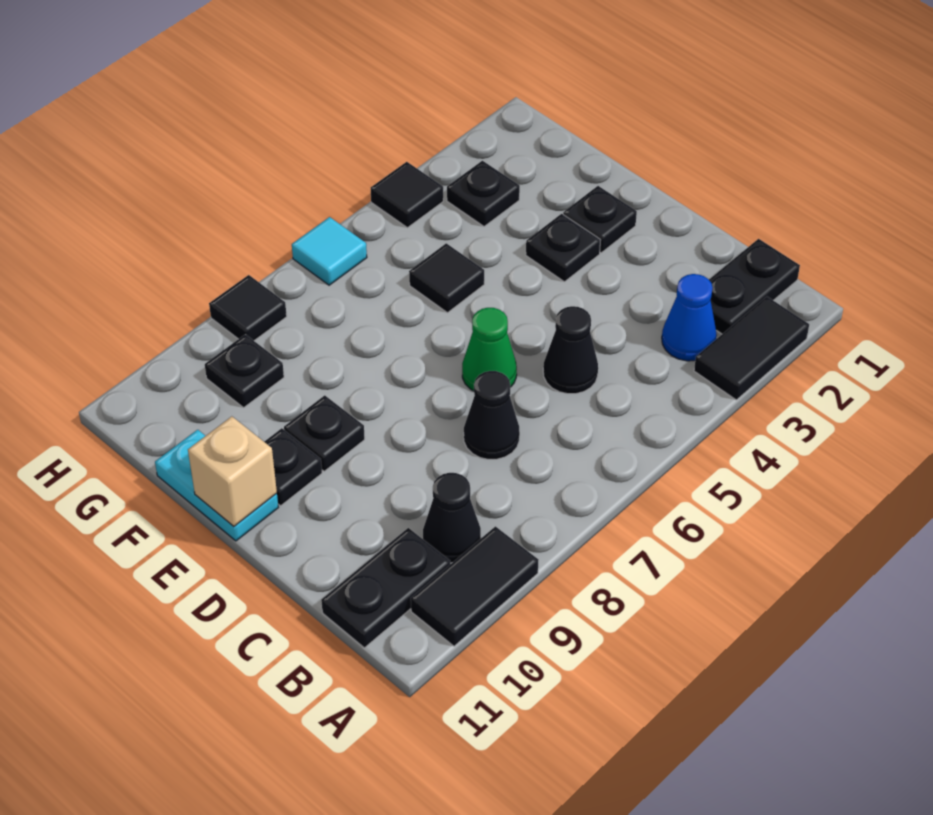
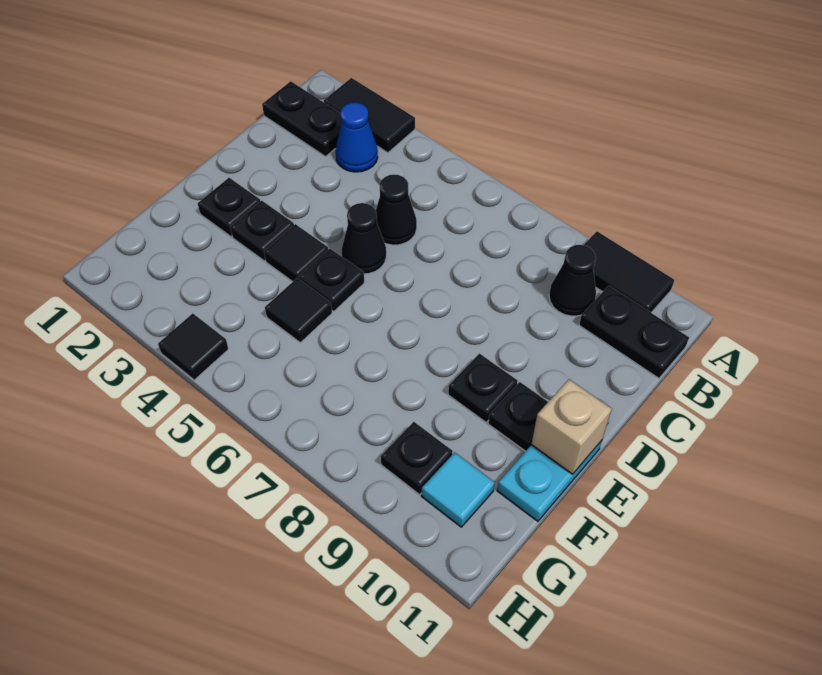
black 1x1 cone [464,371,520,459] -> black 1x1 cone moved to [342,203,386,274]
green 1x1 cone [462,308,517,391] -> none
black 1x1 plate [447,161,520,226] -> black 1x1 plate moved to [299,249,364,311]
cyan 1x1 tile [292,217,367,285] -> cyan 1x1 tile moved to [422,452,495,527]
black 1x1 tile [209,275,287,340] -> black 1x1 tile moved to [264,224,329,282]

